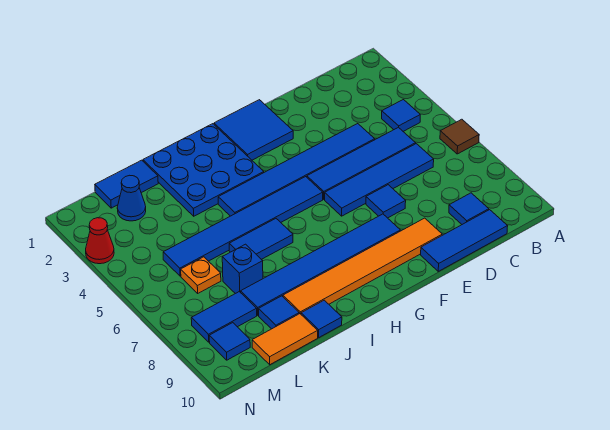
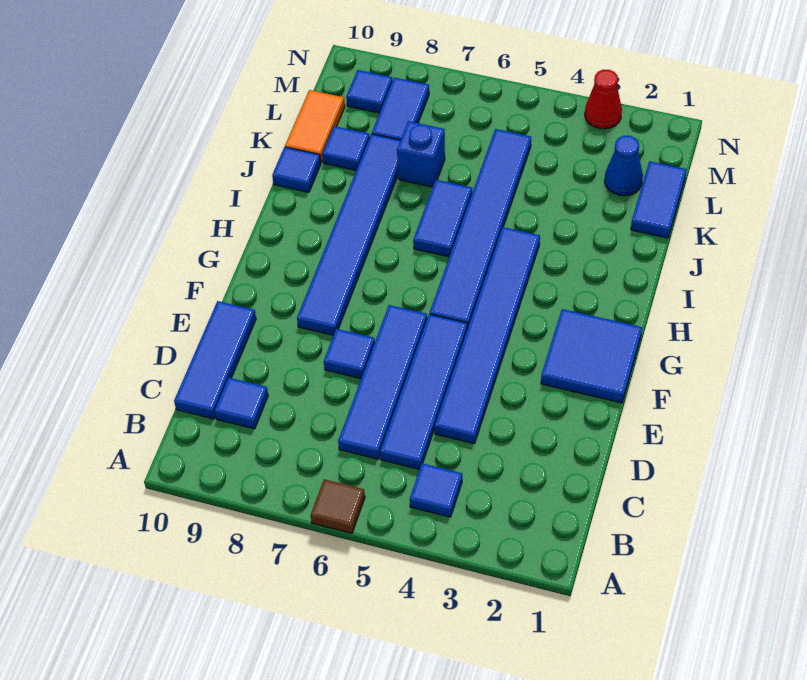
orange 1x6 tile [283,218,442,314] -> none
blue 3x3 plate [143,124,264,216] -> none
orange 1x1 plate [181,257,221,293] -> none

